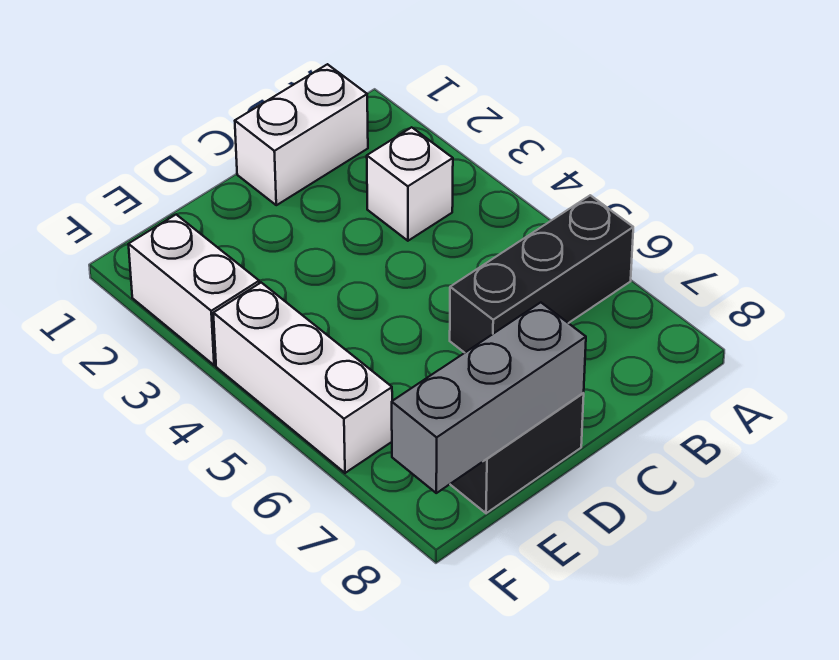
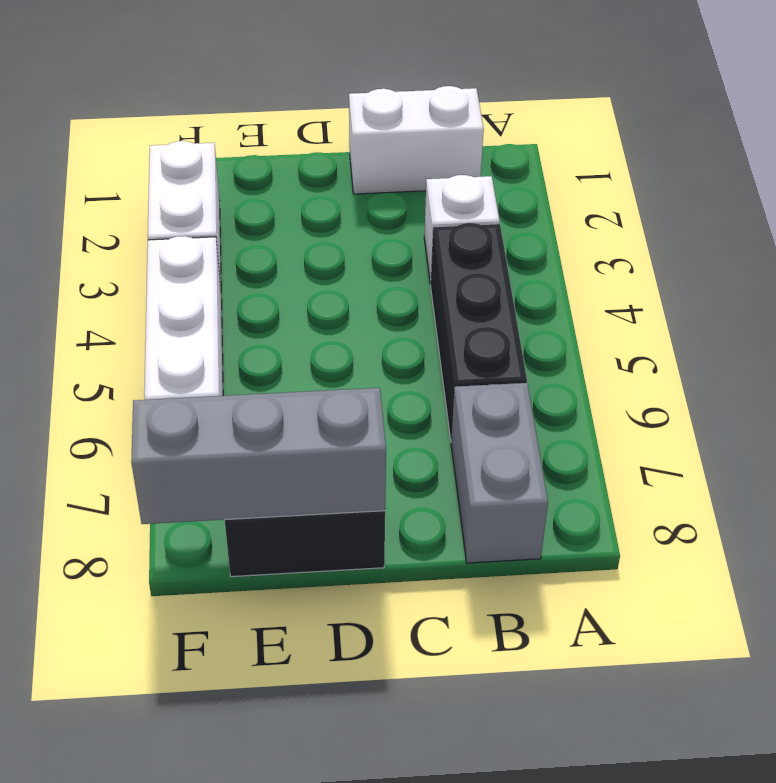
black 1x3 brick [450,195,633,353] -> black 1x3 brick turned to [431,223,527,440]
none -> grey 1x2 brick [451,383,548,563]

